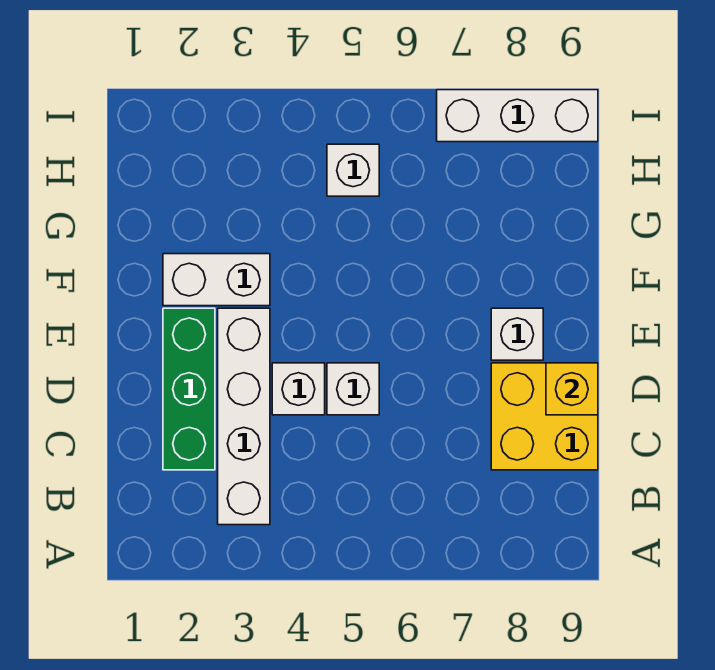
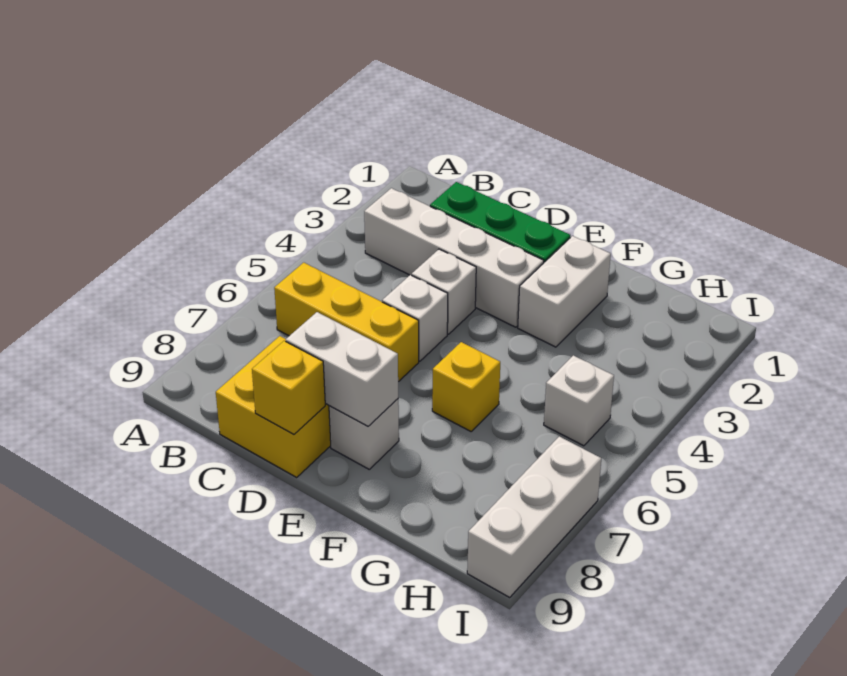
none -> yellow 1x3 brick [274,263,419,382]
none -> white 1x2 brick [286,312,398,426]
none -> yellow 1x1 brick [432,342,500,431]

